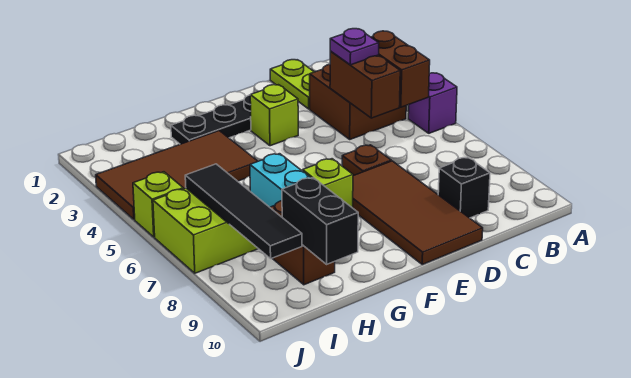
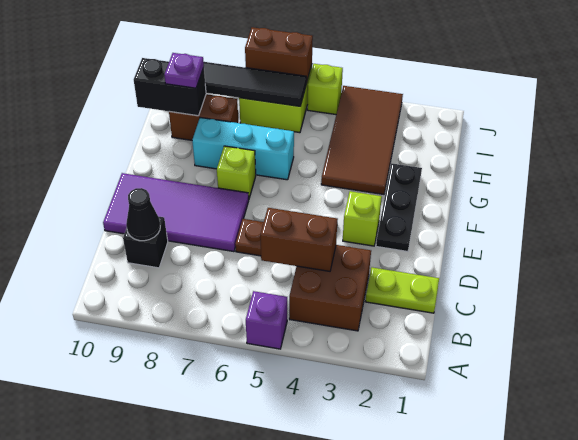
brown 1x2 brick [371,31,430,107] -> brown 1x2 brick moved to [245,27,313,83]
purple 1x1 plate [330,29,379,65] -> purple 1x1 plate moved to [164,53,204,88]
none -> black 1x1 cone [126,188,160,241]
brown 2x4 tile [353,161,483,264] -> purple 2x4 tile [103,173,249,252]

